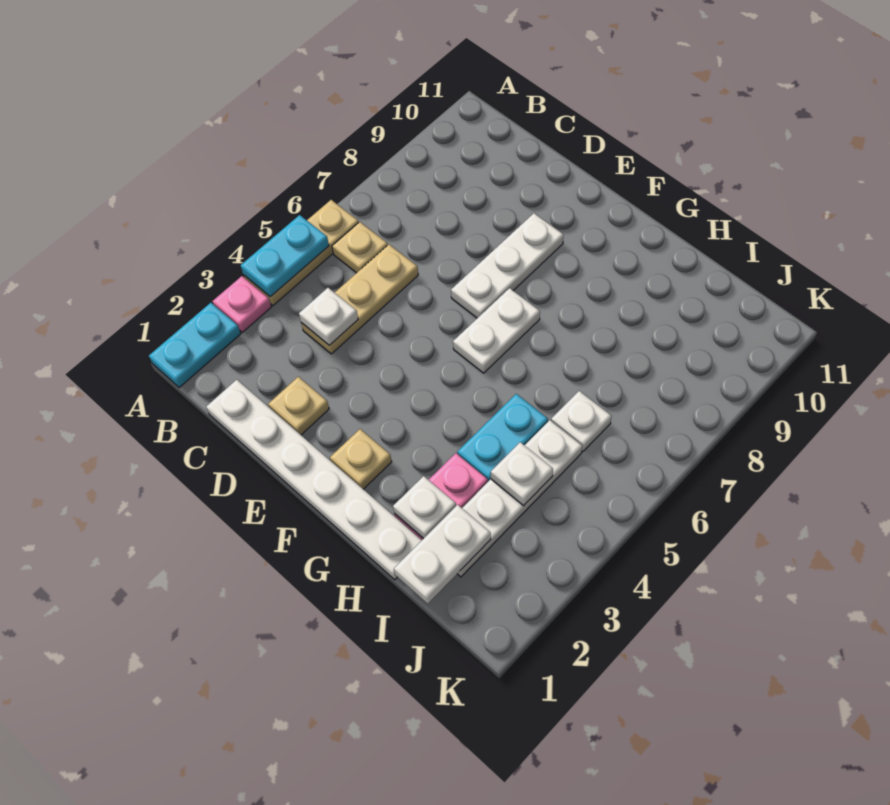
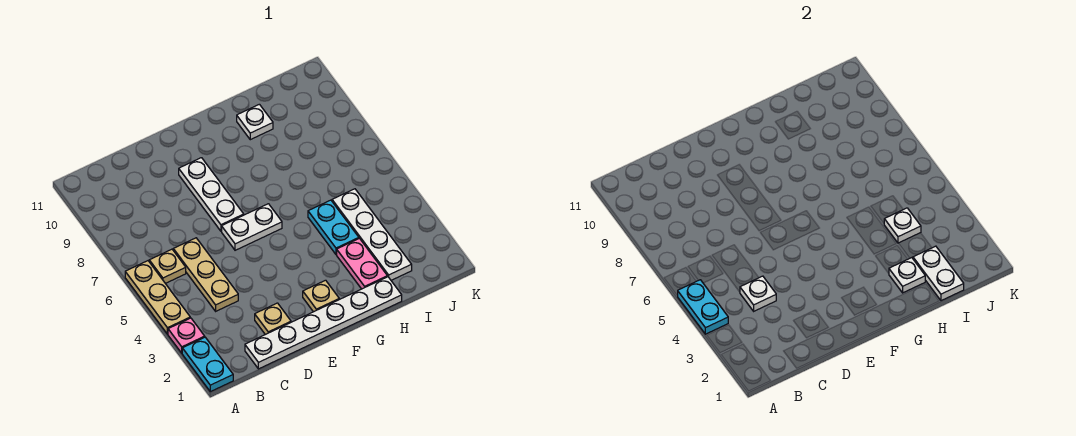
white 1x2 plate [453,288,540,373] -> white 1x2 plate turned to [222,204,282,250]
white 1x1 plate [551,391,612,452] -> white 1x1 plate moved to [237,104,273,140]

